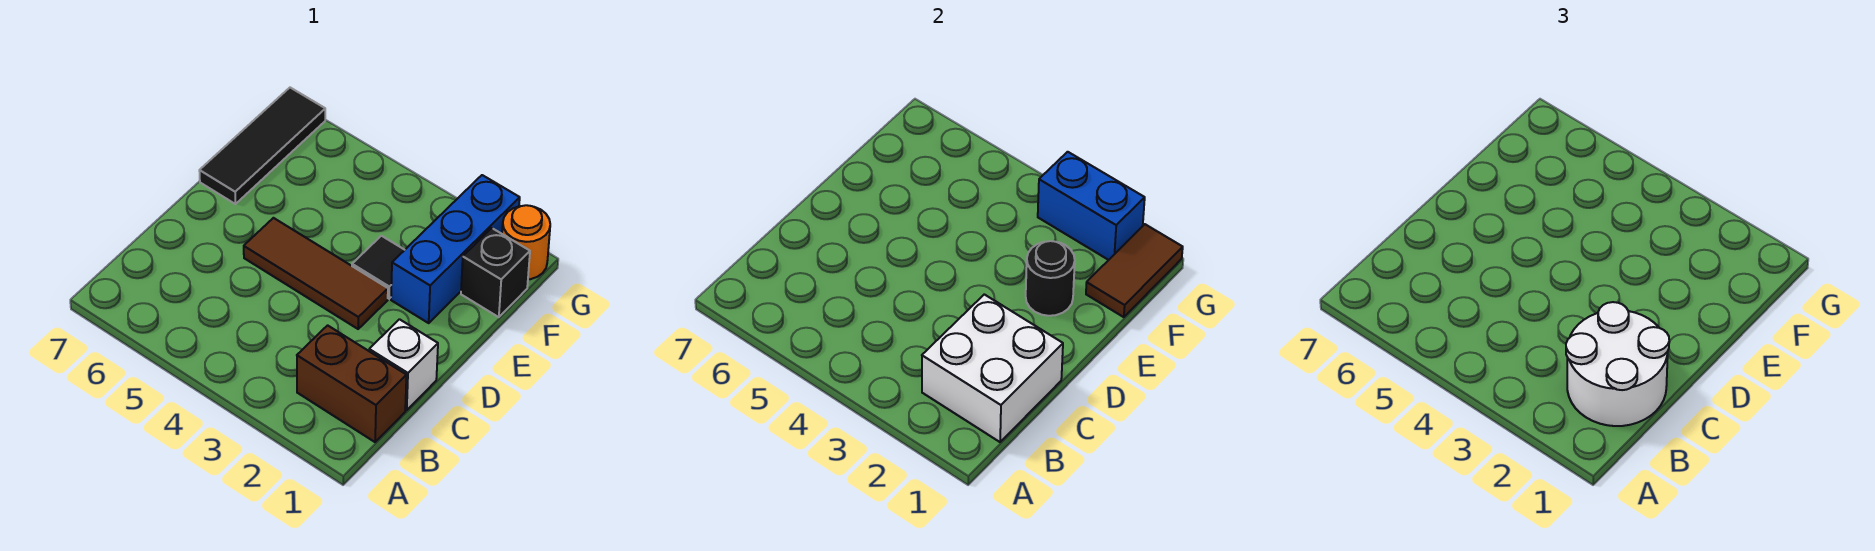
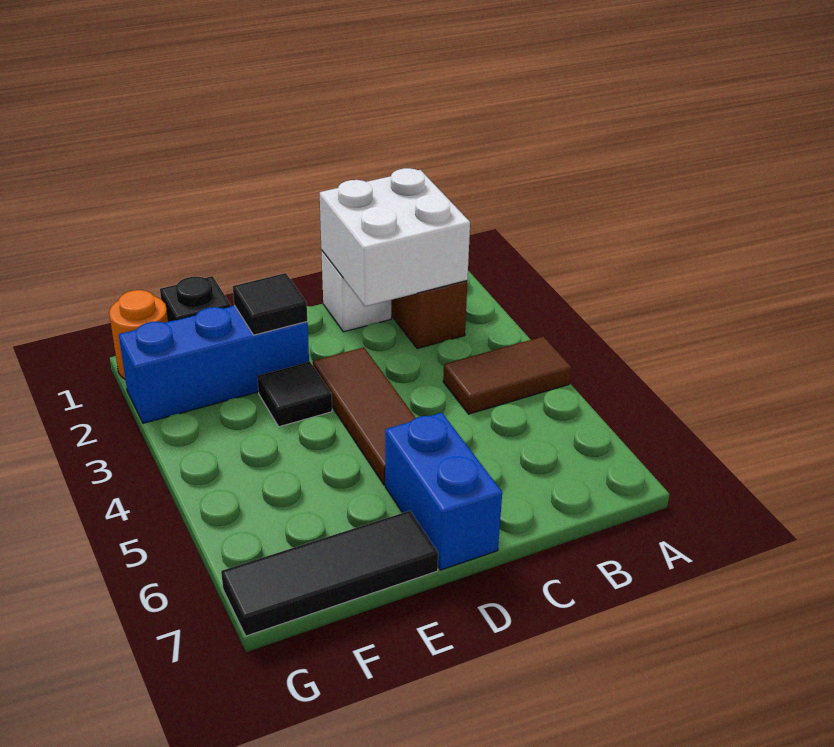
white 2x2 round brick [1566,302,1669,426] -> none
black 1x1 round brick [1026,241,1075,316] -> black 1x1 tile [233,273,307,335]
brown 1x2 tile [1086,224,1183,317] -> brown 1x2 tile moved to [443,336,571,414]
blue 1x2 brick [1038,152,1145,260] -> blue 1x2 brick moved to [385,413,502,570]

